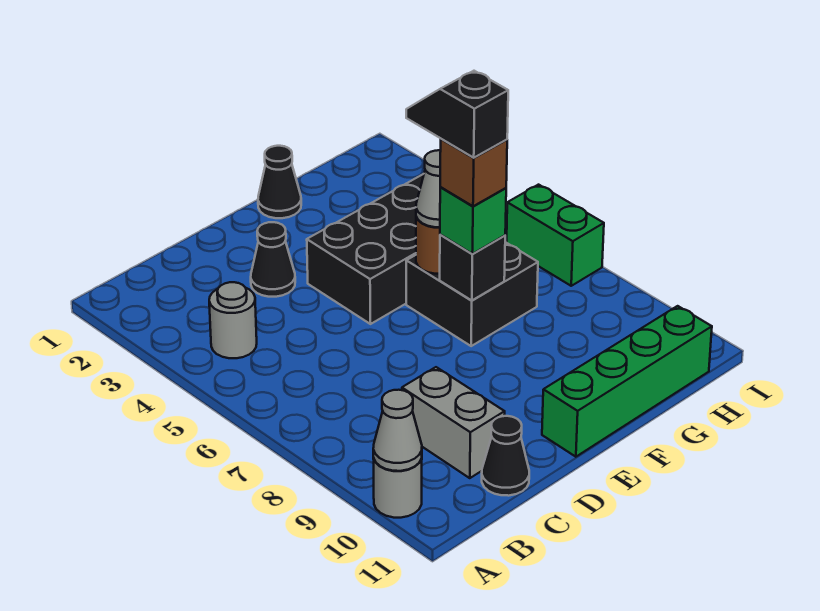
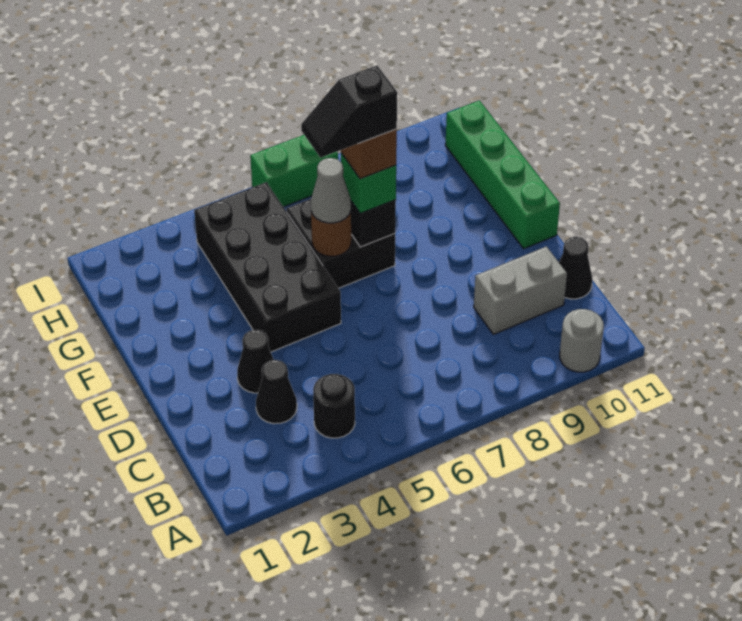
grey 1x1 cone [373,390,422,471] -> none
grey 1x1 round brick [209,282,257,358] -> black 1x1 round brick [313,374,355,438]
black 1x1 cone [258,146,301,218] -> black 1x1 cone moved to [256,360,297,424]

